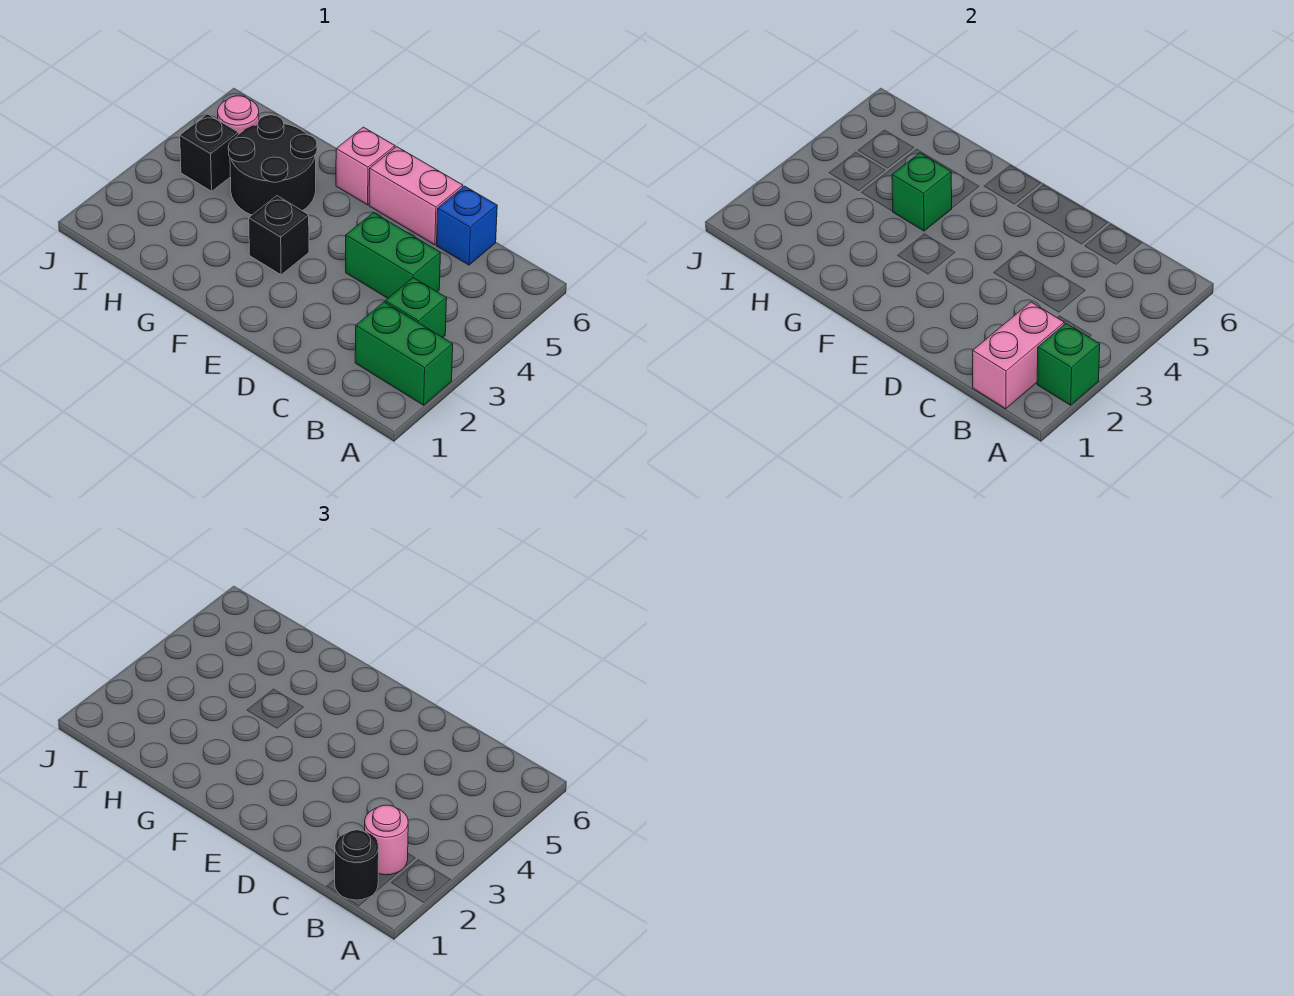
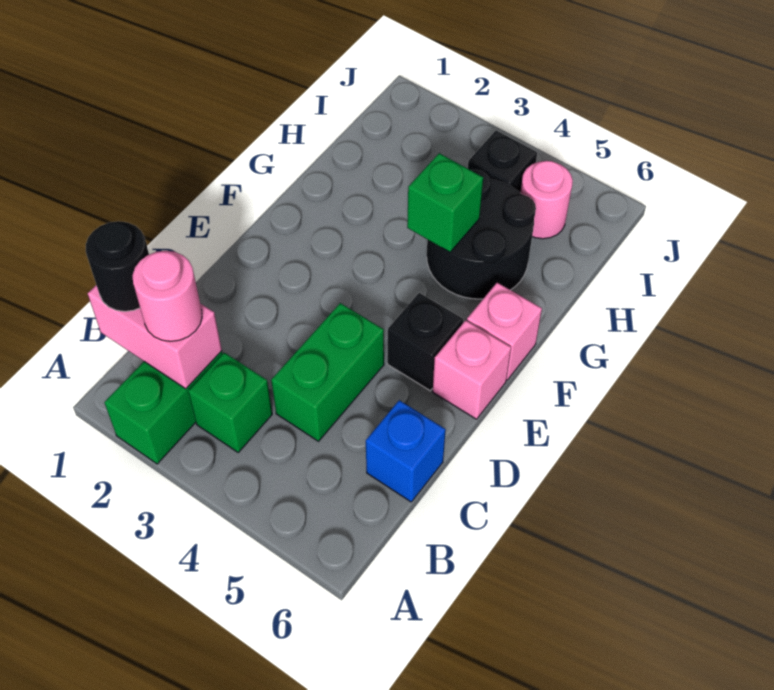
green 1x1 brick [1037,323,1100,405] -> none
pink 1x2 brick [369,147,463,245] -> pink 1x1 brick [433,320,511,419]
black 1x1 brick [249,196,309,275] -> black 1x1 brick moved to [388,293,463,391]

